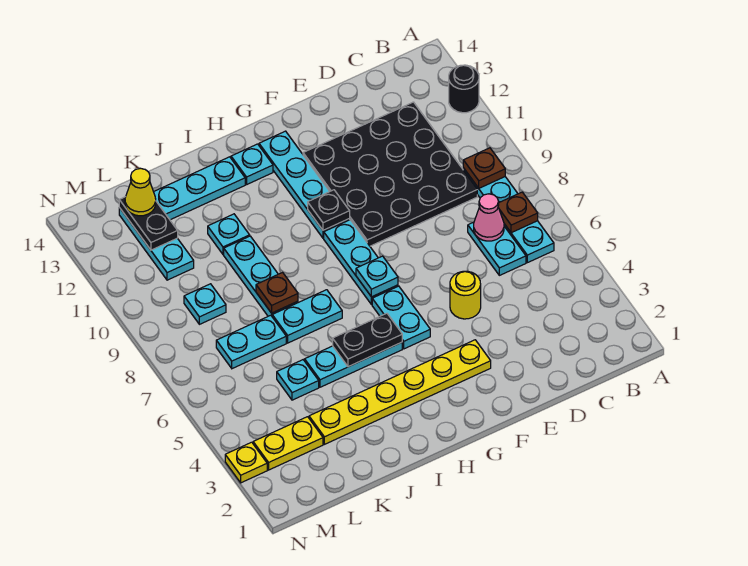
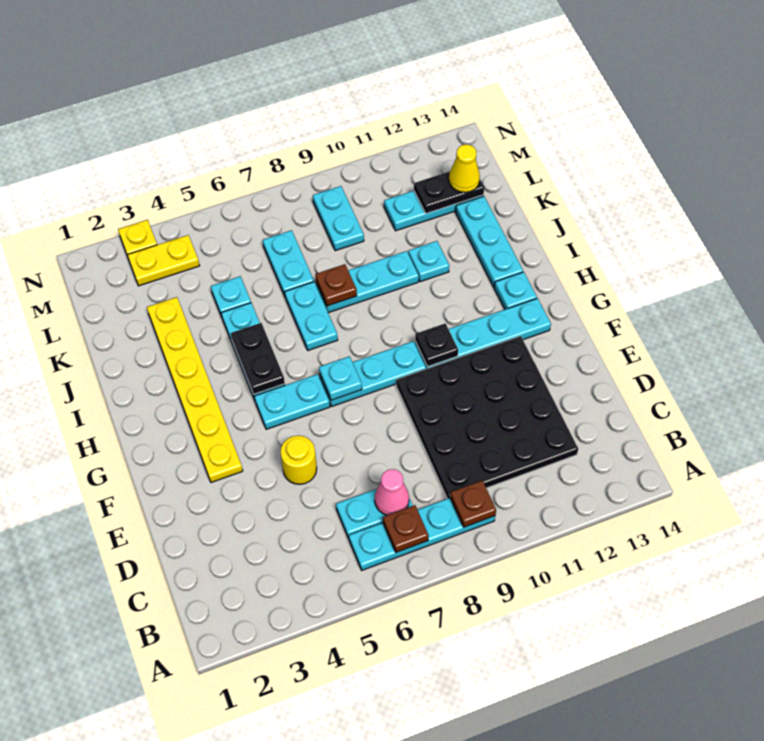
black 1x1 round brick [449,65,479,113] -> none
yellow 1x2 plate [253,417,323,470] -> yellow 1x2 plate turned to [127,235,200,286]
cyan 1x1 plate [184,284,226,324] -> cyan 1x2 plate [313,186,364,251]

